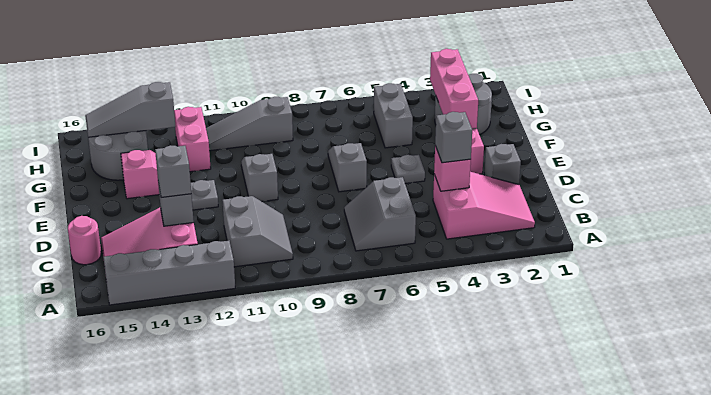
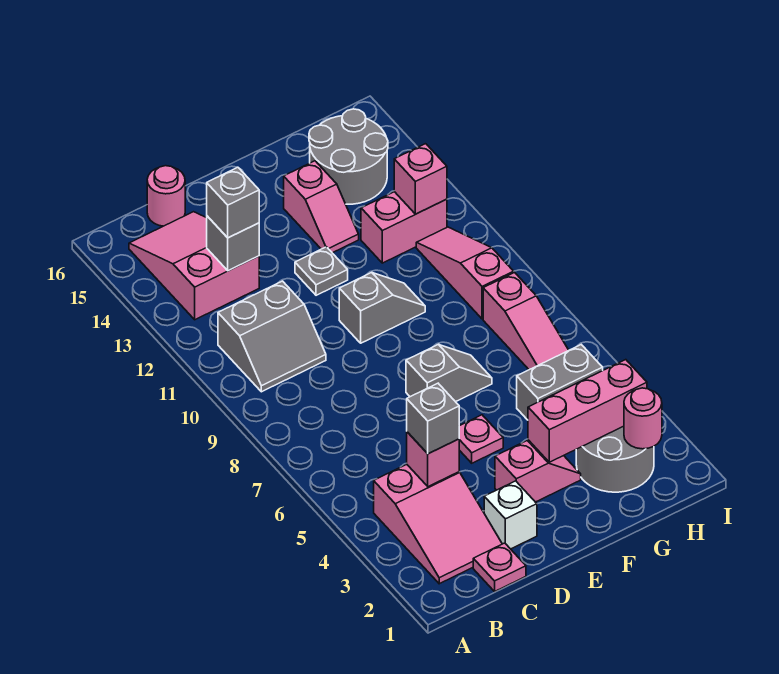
grey 1x4 brick [103,241,235,305] -> none
grey 2x2 slope [344,177,416,251] -> none
none -> pink 1x1 plate [473,543,526,591]
grey 1x1 brick [484,144,521,185] -> white 1x1 brick [484,481,537,549]
grey 1x1 plate [391,155,425,184] -> pink 1x1 plate [459,415,503,463]
none -> pink 1x1 round brick [624,388,662,449]
none -> pink 1x3 slope [483,273,569,370]
grey 1x3 slope [206,97,293,151] -> pink 1x3 slope [416,227,514,319]
none -> pink 1x1 brick [394,144,447,214]
grey 1x3 slope [85,82,176,137] -> none

